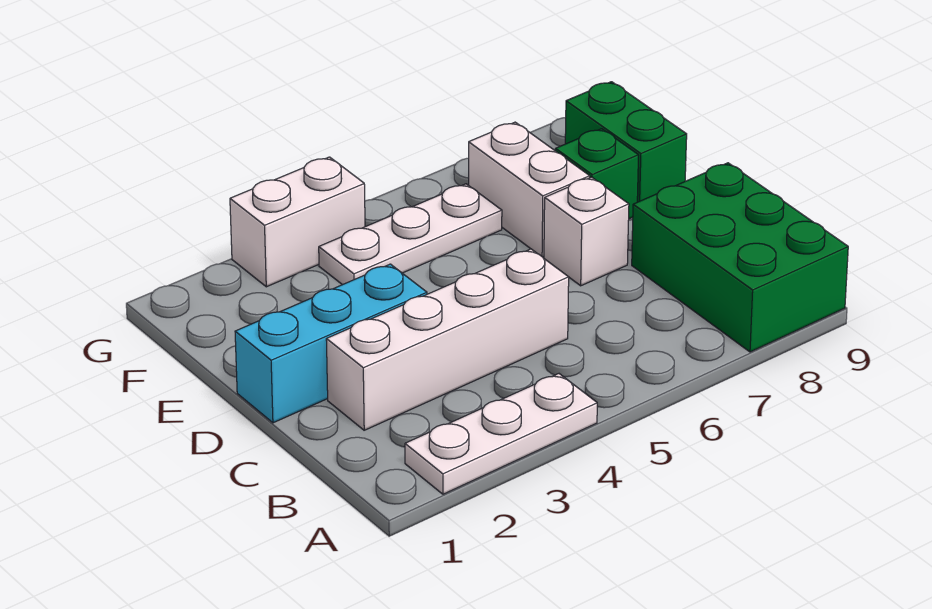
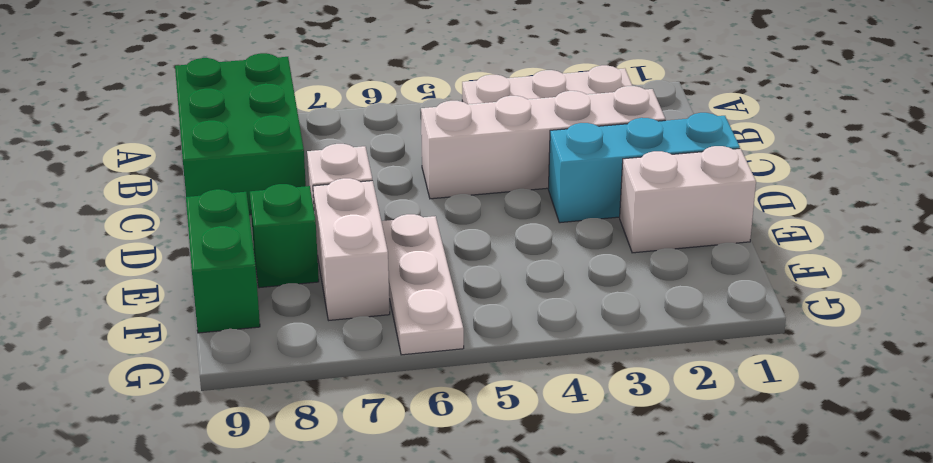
white 1x3 plate [319,184,502,285] -> white 1x3 plate turned to [381,214,464,355]
white 1x2 brick [230,157,365,287] -> white 1x2 brick moved to [620,146,756,253]

